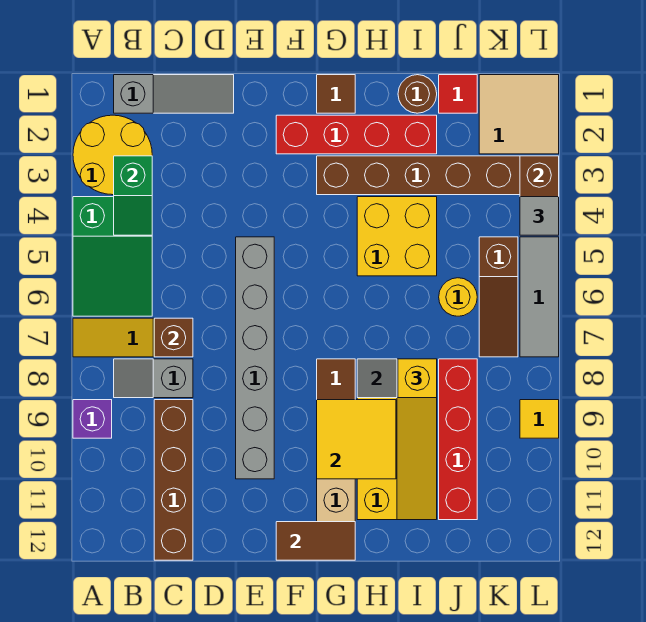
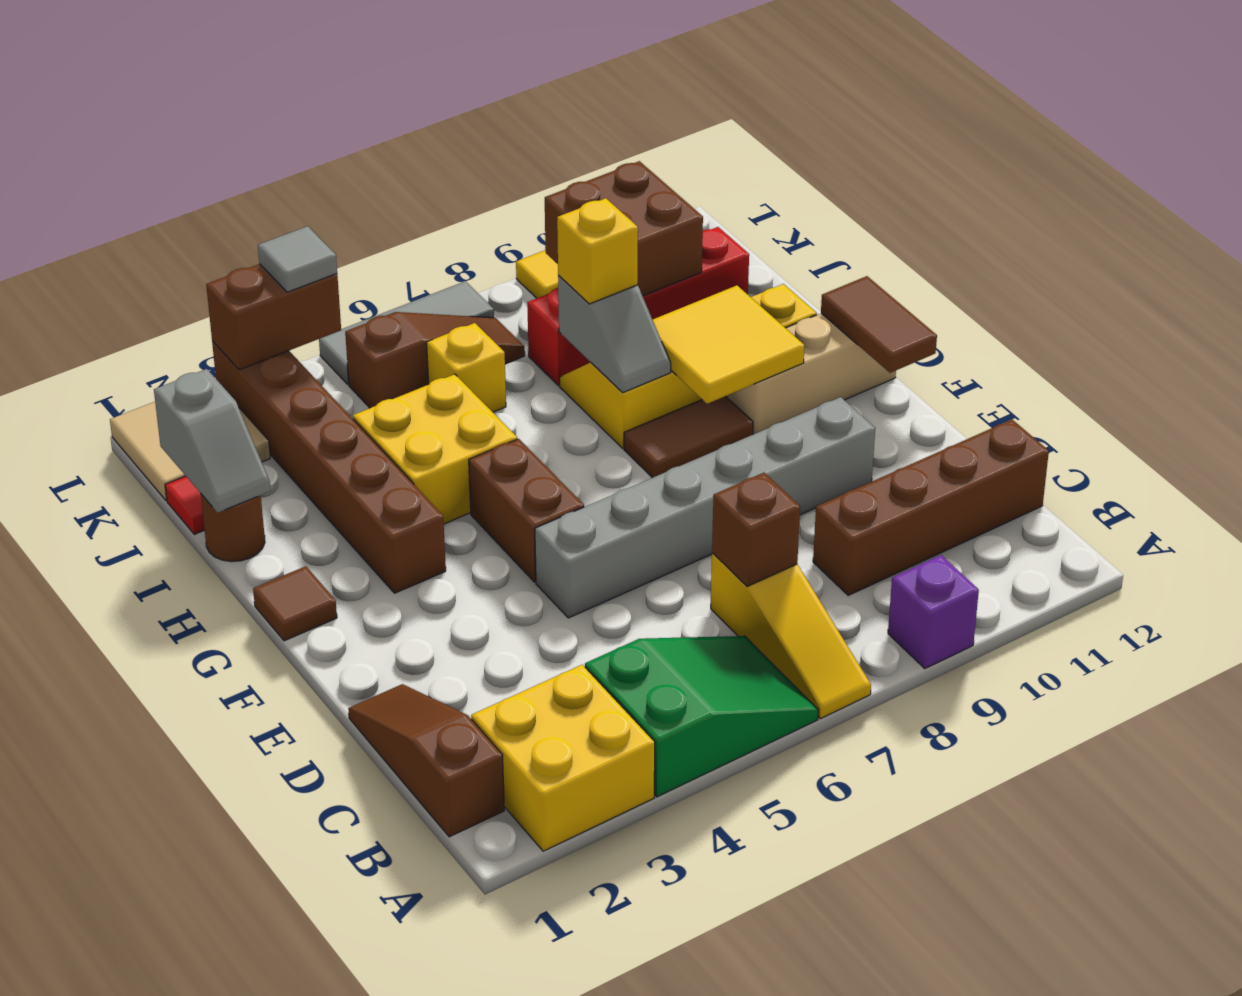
yellow 2x2 round brick [73,115,152,195] -> yellow 2x2 brick [471,665,655,851]
grey 1x3 slope [114,75,234,113] -> brown 1x3 slope [348,684,504,837]
green 1x2 slope [114,156,152,235] -> none
grey 1x2 slope [114,359,193,398] -> grey 1x2 slope moved to [154,369,271,513]
red 1x4 brick [276,115,437,154] -> none
none -> brown 1x2 brick [469,439,584,582]
yellow 1x1 round brick [439,278,477,316] -> yellow 1x1 brick [427,323,506,412]
none -> brown 2x2 brick [545,161,703,296]

